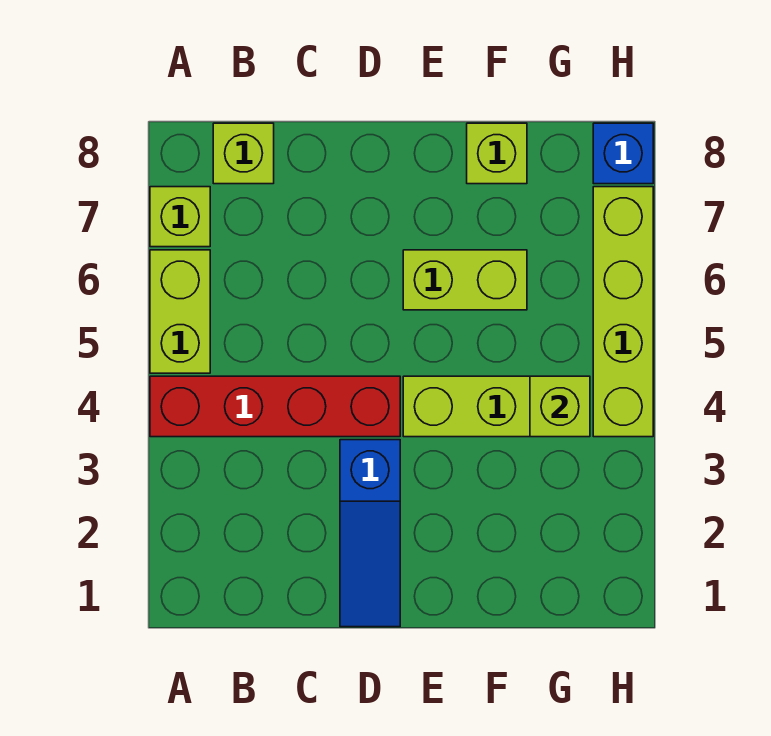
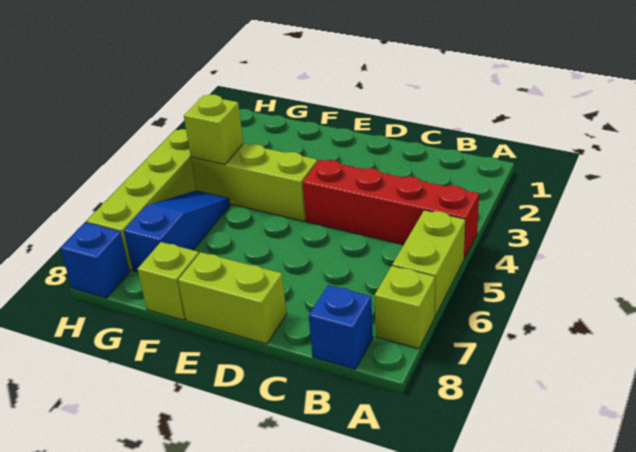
lime 1x1 brick [213,123,274,184] -> blue 1x1 brick [309,285,373,369]
blue 1x3 slope [340,440,400,627] -> blue 1x3 slope moved to [124,191,230,272]
lime 1x2 brick [403,250,527,310] -> lime 1x2 brick moved to [178,252,287,344]

